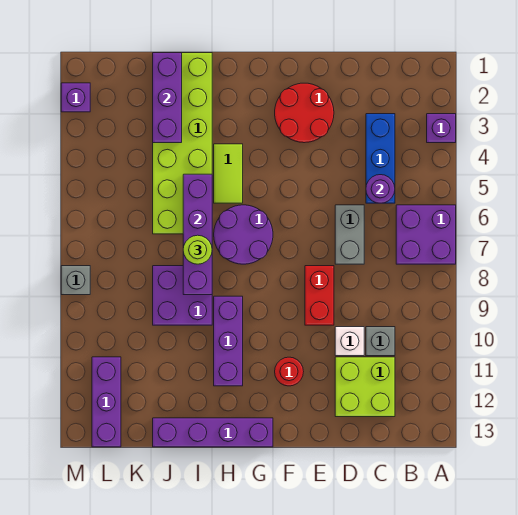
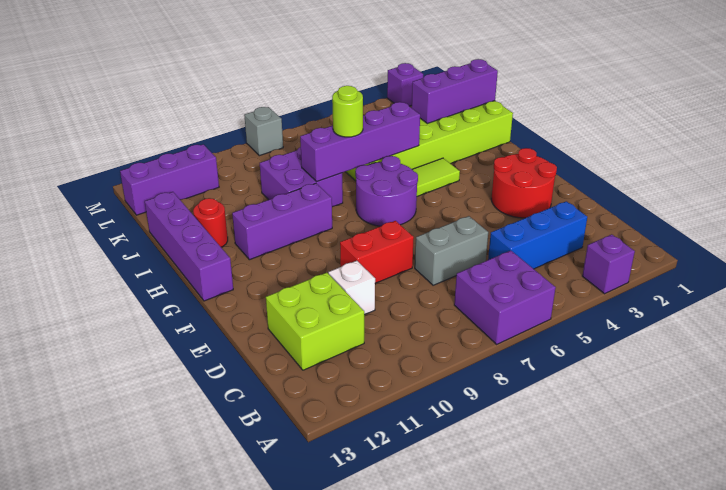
purple 1x1 round brick [366,175,395,203] -> none
grey 1x1 brick [366,327,395,356] -> none
red 1x1 round brick [275,357,304,386] -> red 1x1 round brick moved to [193,198,228,247]

